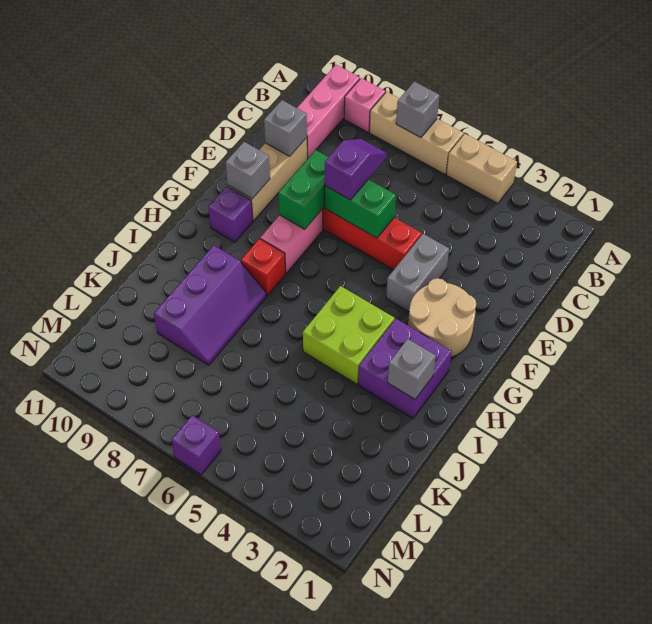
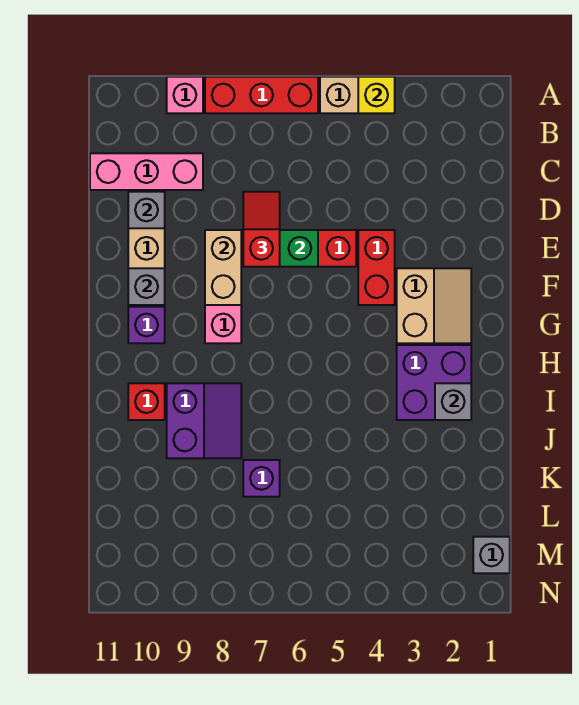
none -> yellow 1x1 brick [358,77,395,113]
tan 1x3 brick [369,92,463,174] -> red 1x3 brick [205,77,318,113]
grey 1x1 brick [396,81,439,138] -> grey 1x1 brick moved to [473,537,510,573]
pink 1x3 brick [297,65,360,158] -> pink 1x3 brick turned to [90,153,203,190]
purple 1x2 slope [325,139,387,200] -> red 1x2 slope [243,192,280,267]
grey 1x2 brick [386,234,449,311] -> red 1x2 brick [358,230,395,305]
green 1x2 brick [279,150,328,229] -> tan 1x2 brick [205,230,241,305]
tan 2x2 round brick [408,278,476,357] -> tan 2x2 slope [397,268,471,343]
lime 2x2 brick [303,286,395,384] -> none
red 1x1 brick [241,238,286,295] -> red 1x1 brick moved to [128,383,165,420]
purple 2x3 slope [154,245,267,365] -> purple 2x2 slope [167,383,241,458]
purple 1x1 brick [172,415,221,475] -> purple 1x1 brick moved to [243,460,280,497]

